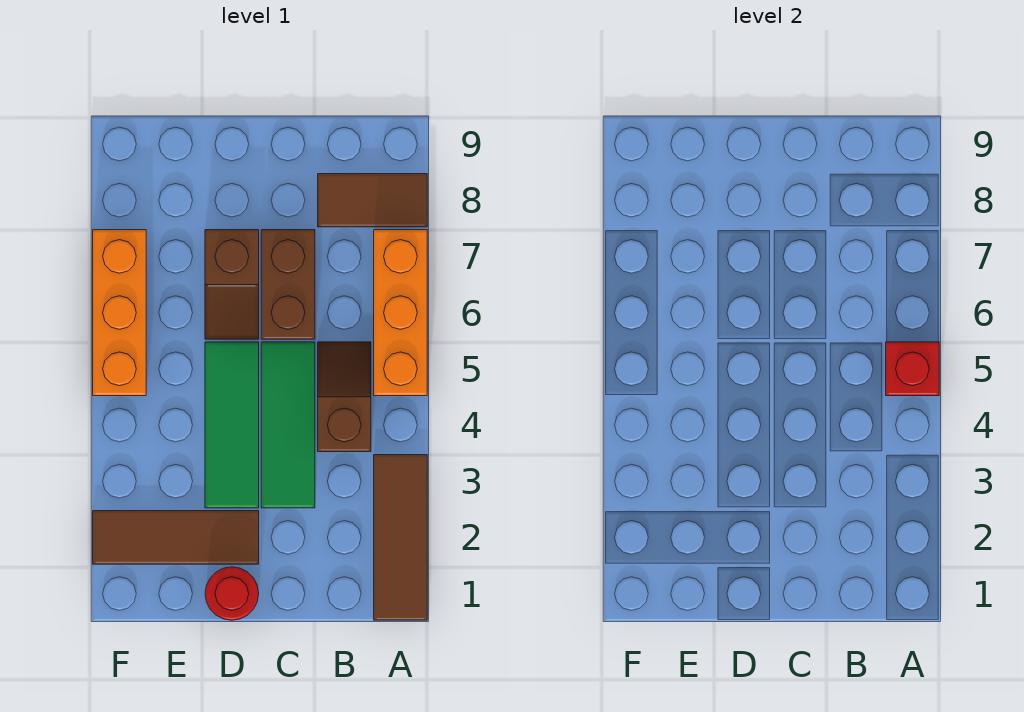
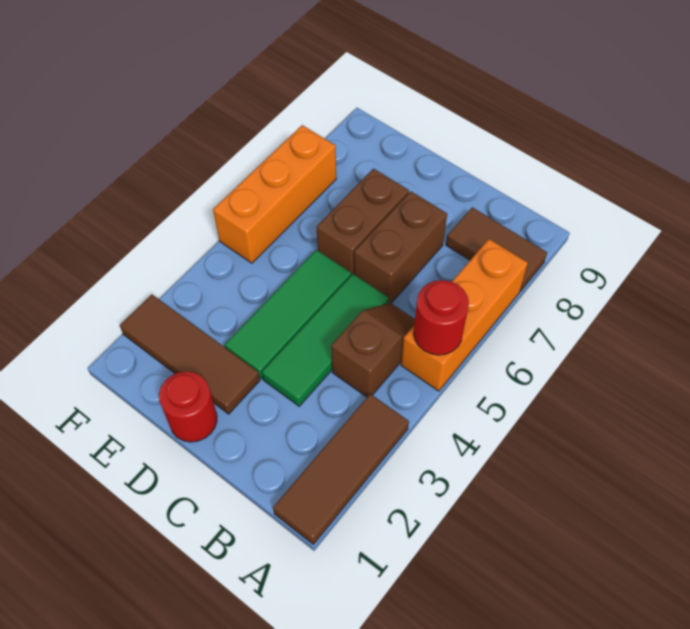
red 1x1 brick [886,342,939,396] -> red 1x1 round brick [414,280,469,355]
brown 1x2 slope [205,230,259,339] -> brown 1x2 brick [317,169,409,275]

